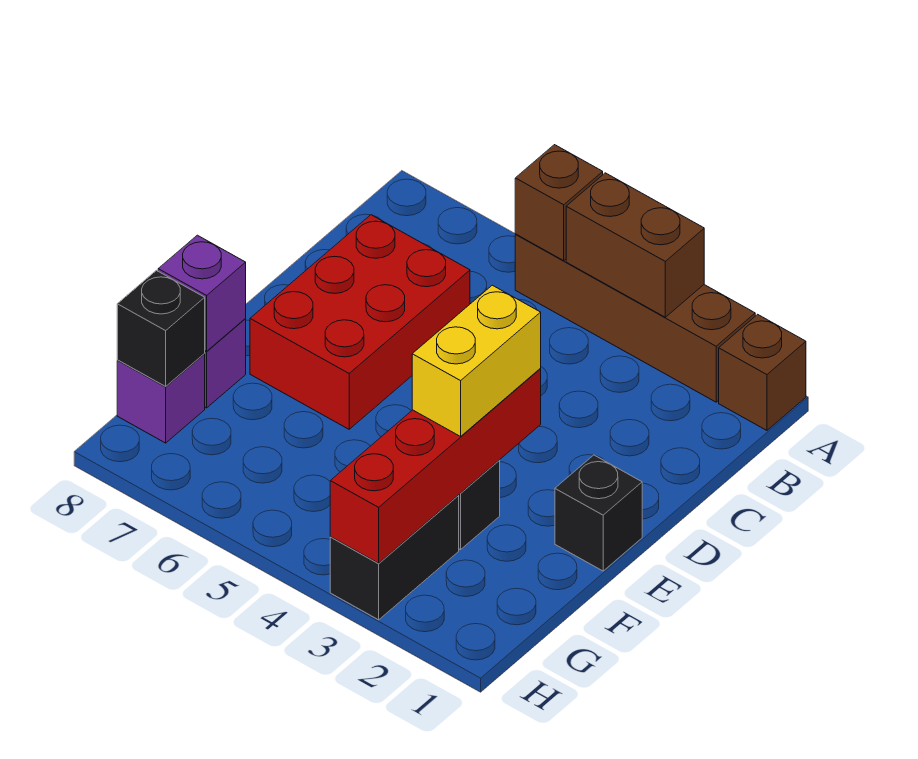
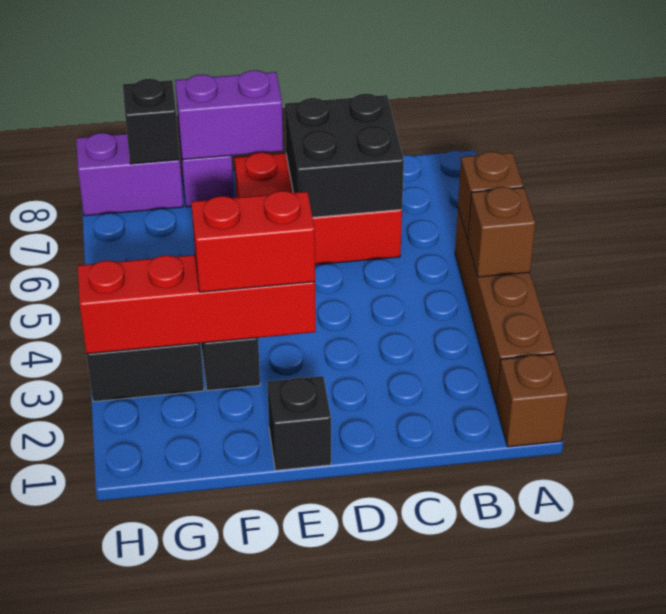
brown 1x2 brick [566,173,704,317] -> brown 1x1 brick [468,187,535,277]
none -> black 2x2 brick [285,94,404,217]
yellow 1x2 brick [412,285,541,436] -> red 1x2 brick [191,191,315,292]
purple 1x1 brick [158,235,246,351] -> purple 1x2 brick [175,70,283,160]
purple 1x1 brick [117,354,205,443] -> purple 1x2 brick [76,133,183,216]

